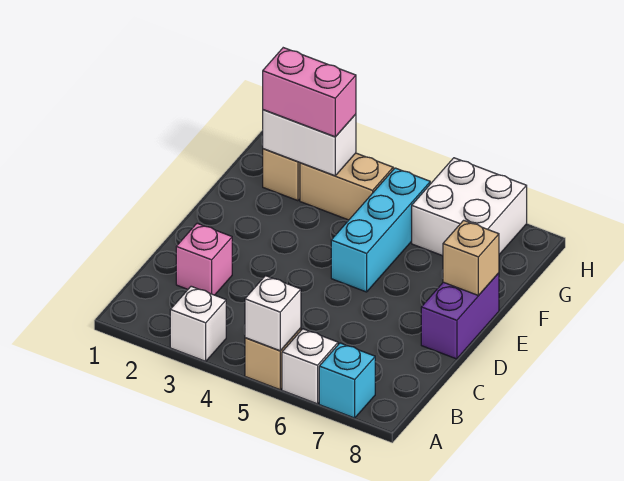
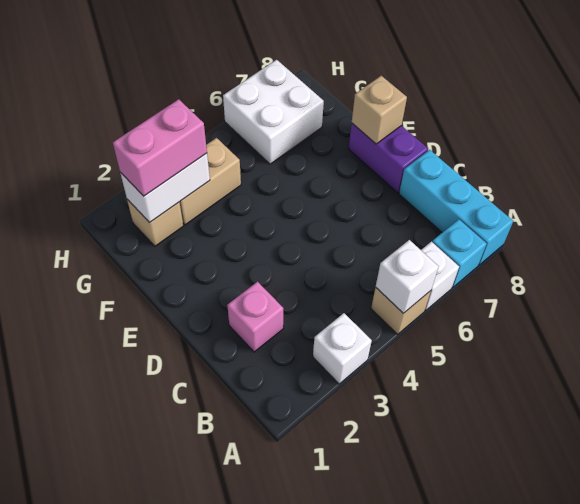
cyan 1x3 brick [331,168,430,292] -> cyan 1x3 brick moved to [399,150,513,265]

